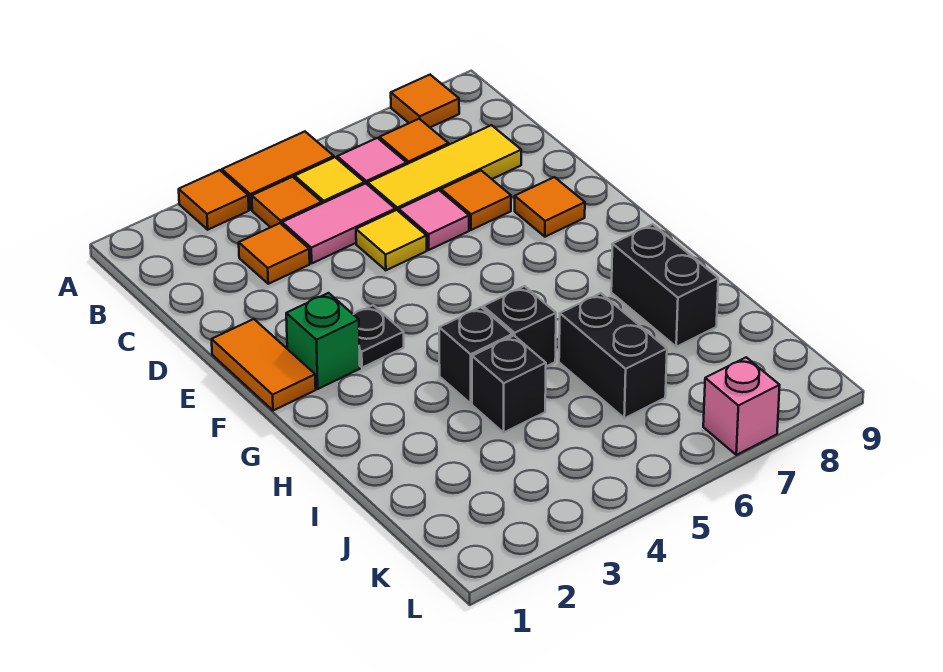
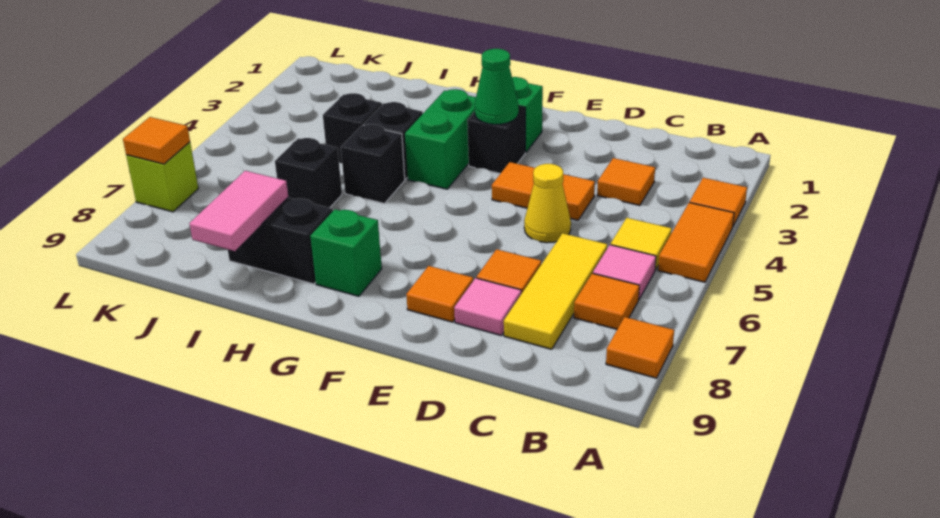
orange 1x1 tile [252,177,322,227] -> orange 1x1 tile moved to [123,117,190,164]
pink 1x2 tile [282,183,395,263] -> pink 1x2 tile moved to [189,171,288,251]
yellow 1x1 tile [356,210,427,270] -> yellow 1x1 cone [524,164,571,243]
pink 1x1 tile [399,190,469,250] -> pink 1x1 tile moved to [454,278,521,336]
orange 1x2 tile [212,319,316,411] -> orange 1x2 tile moved to [492,162,595,220]
black 1x1 plate [353,305,404,368] -> black 1x1 brick [467,106,525,174]
none -> green 1x1 cone [475,49,519,125]
none -> green 1x2 brick [405,89,476,189]
none -> green 1x1 brick [310,209,382,296]
black 1x2 brick [559,293,667,418] -> black 1x1 brick [275,138,342,208]
pink 1x1 brick [703,357,780,455] -> lime 1x1 brick [126,142,198,212]

